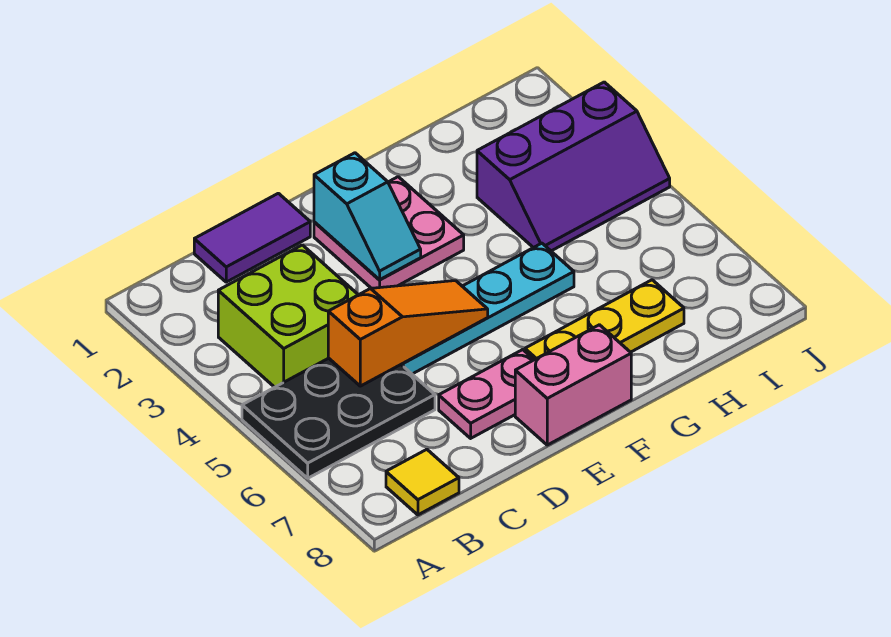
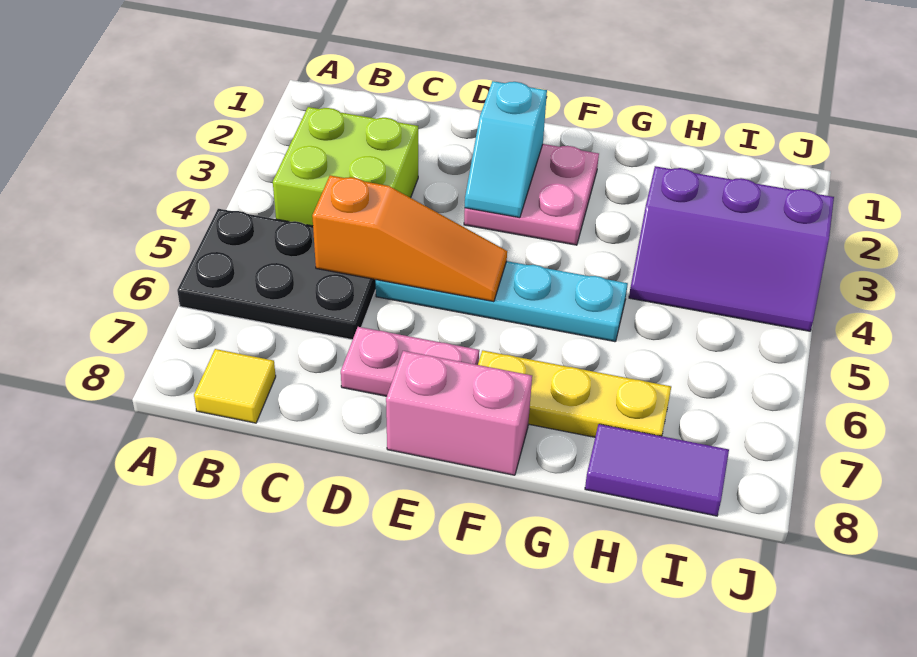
purple 1x2 tile [194,193,310,282] -> purple 1x2 tile moved to [585,424,729,516]

